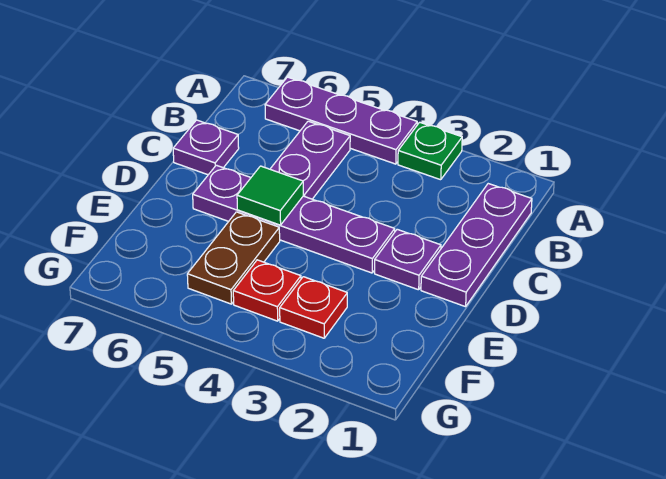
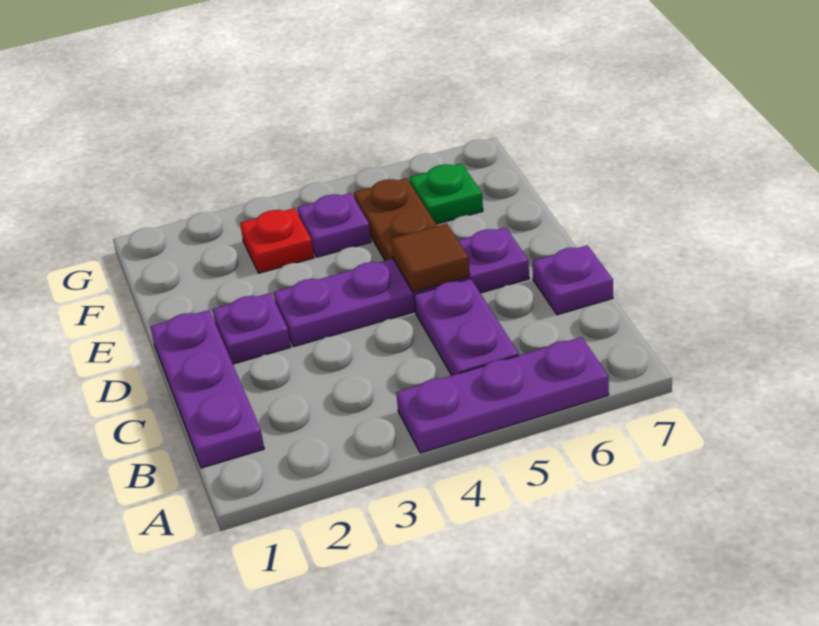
green 1x1 plate [398,122,462,180] -> green 1x1 plate moved to [409,163,483,224]
green 1x1 tile [237,166,303,225] -> brown 1x1 tile [391,223,470,292]
red 1x1 plate [233,260,301,321] -> purple 1x1 plate [297,193,371,257]

